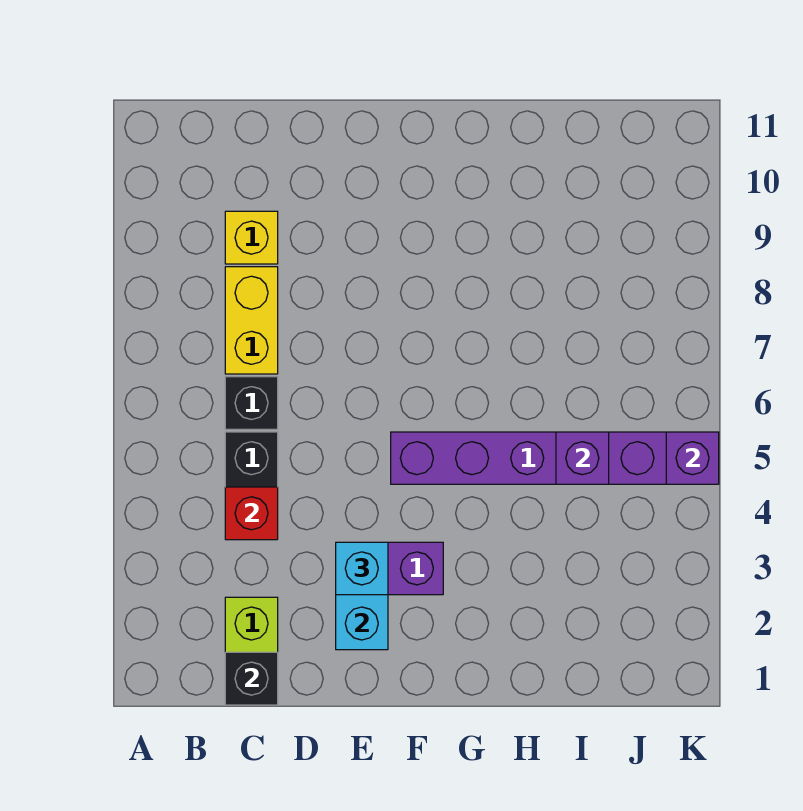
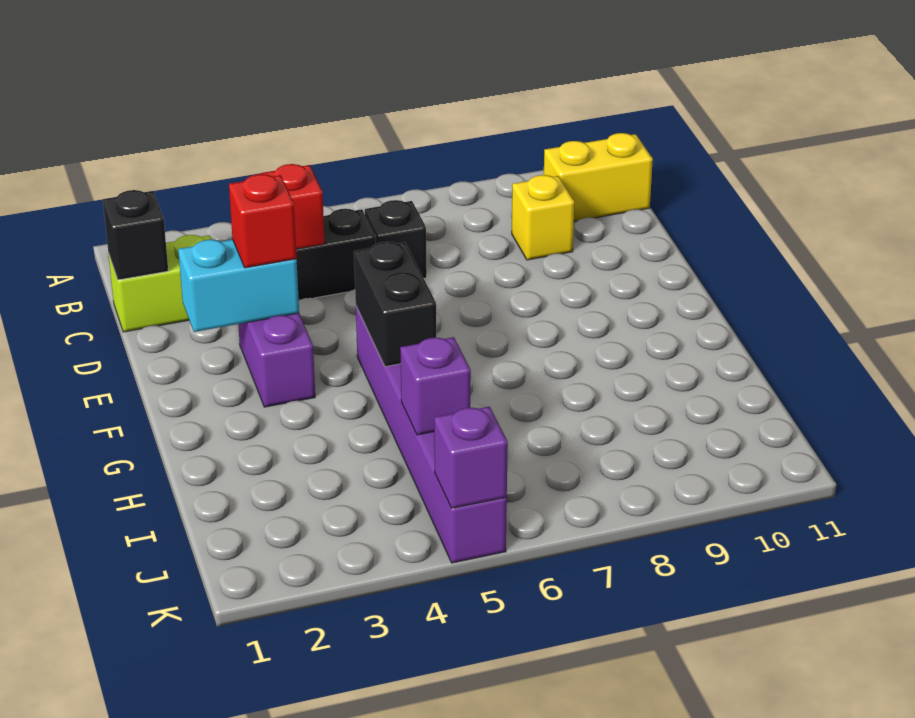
yellow 1x2 brick [225,267,278,374] -> yellow 1x2 brick moved to [544,133,653,221]
cyan 1x1 brick [336,542,388,595] -> red 1x1 brick [229,174,297,268]
none -> black 1x2 brick [354,242,436,367]

